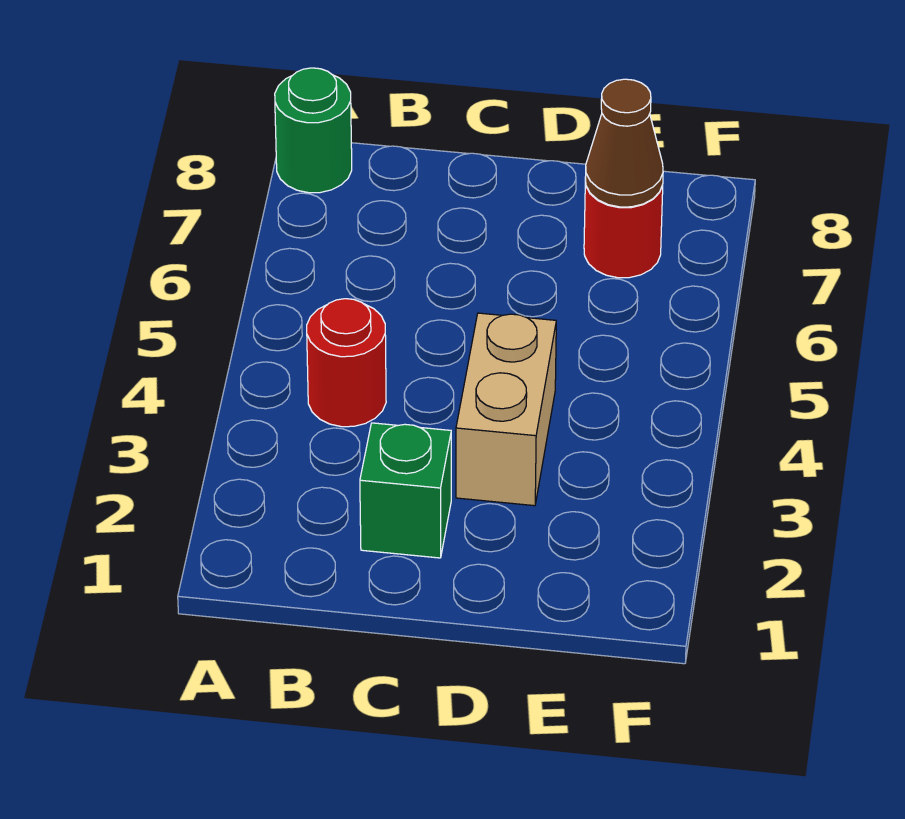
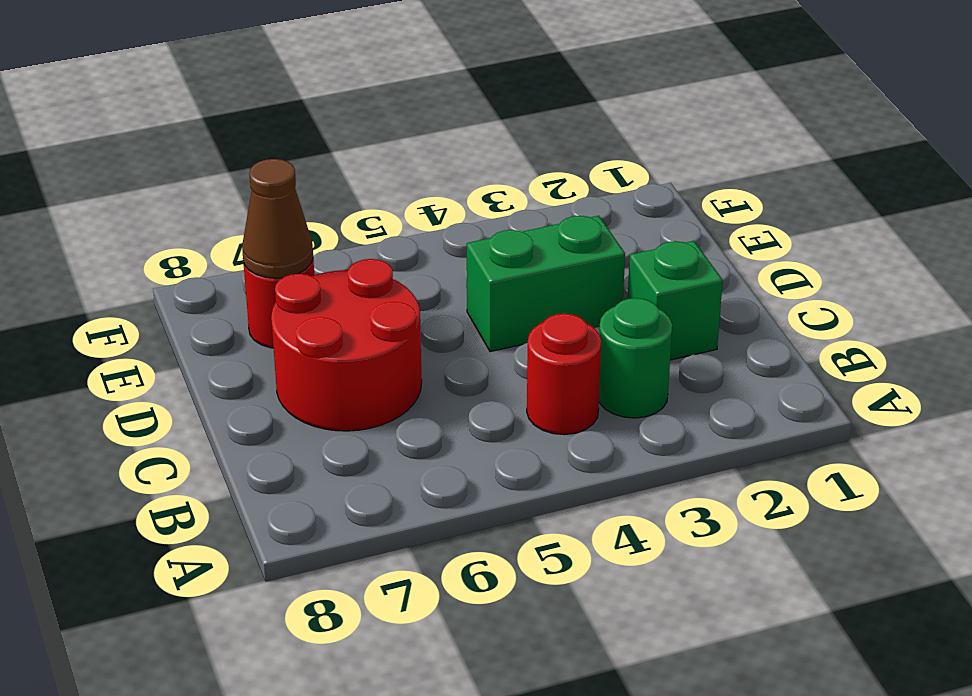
green 1x1 round brick [275,68,352,193] -> green 1x1 round brick moved to [599,298,672,418]
none -> red 2x2 round brick [271,259,422,431]
tan 1x2 brick [456,313,556,506] -> green 1x2 brick [467,216,625,352]

